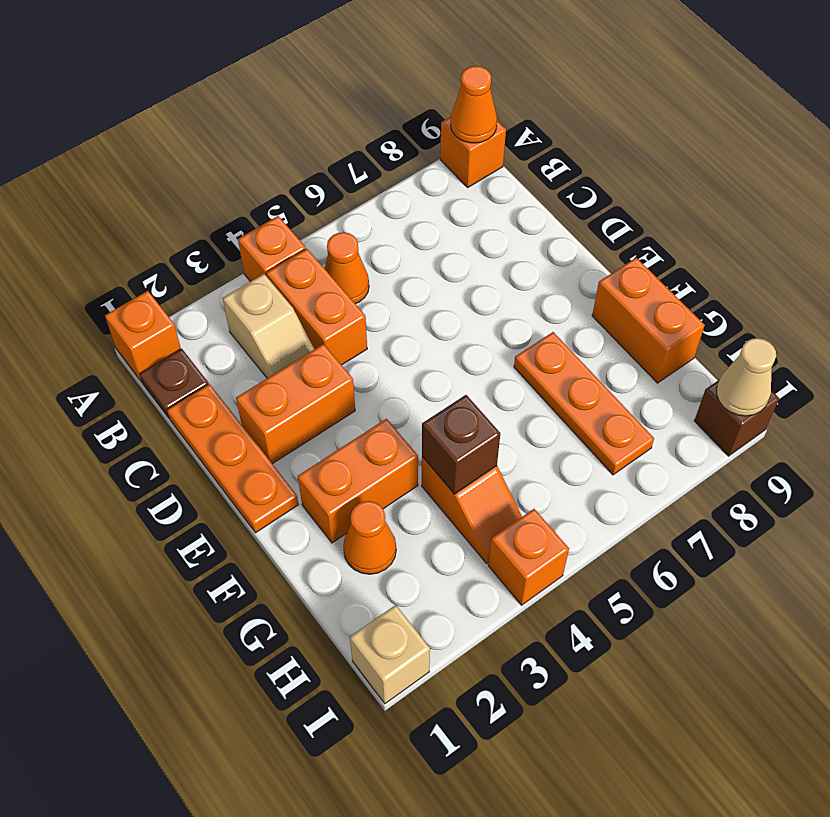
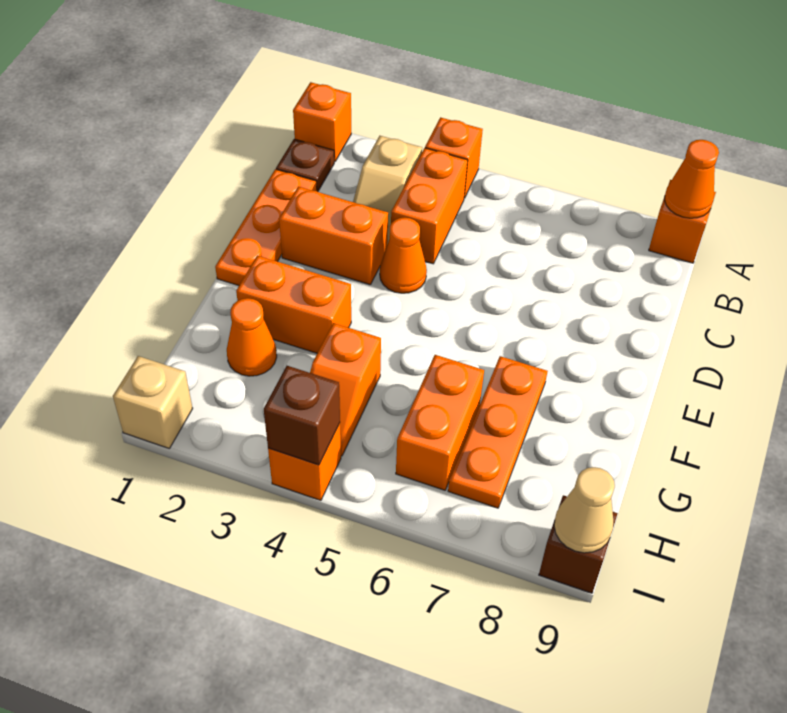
orange 1x1 cone [324,232,369,304] -> orange 1x1 cone moved to [380,218,427,293]
orange 1x2 brick [592,258,705,383] -> orange 1x2 brick moved to [396,355,484,490]
brown 1x1 brick [422,395,500,494] -> brown 1x1 brick moved to [264,366,340,465]

